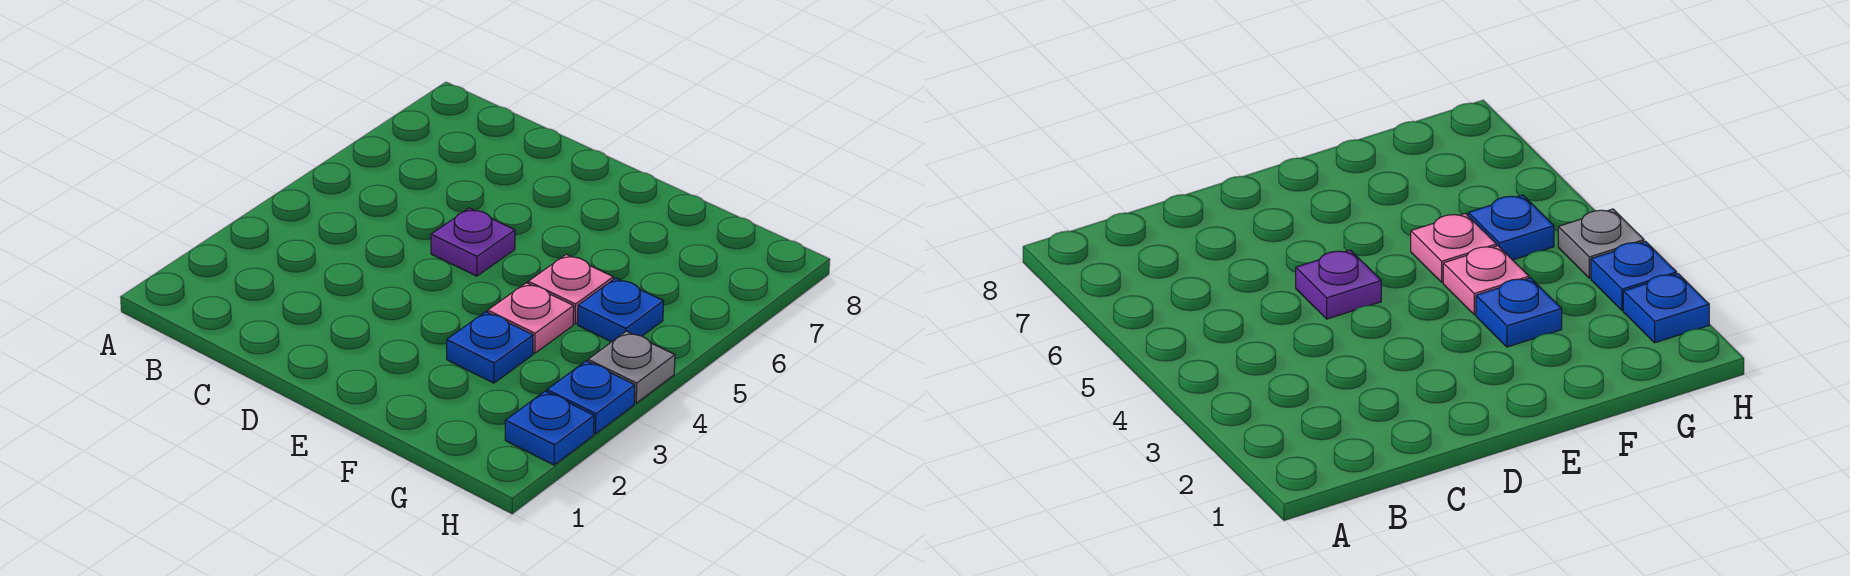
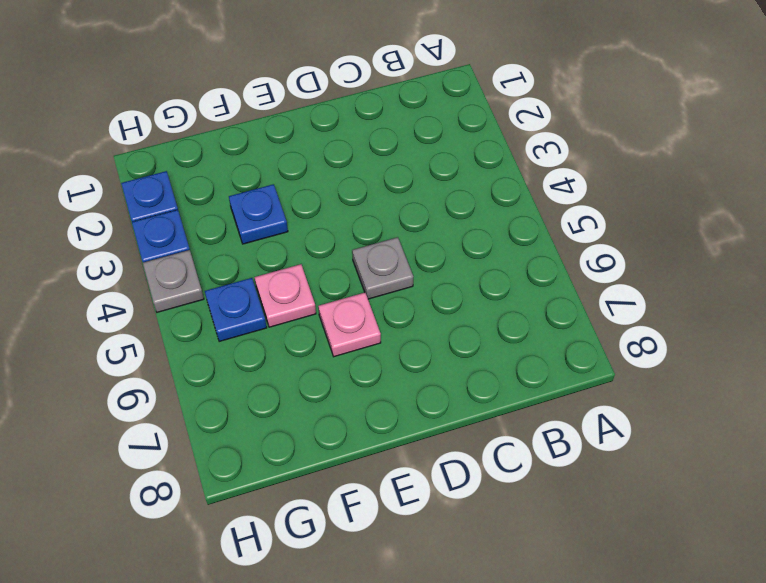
purple 1x1 plate [431,208,515,276] -> grey 1x1 plate [352,237,413,299]
pink 1x1 plate [488,283,574,353] -> pink 1x1 plate moved to [318,293,381,357]

